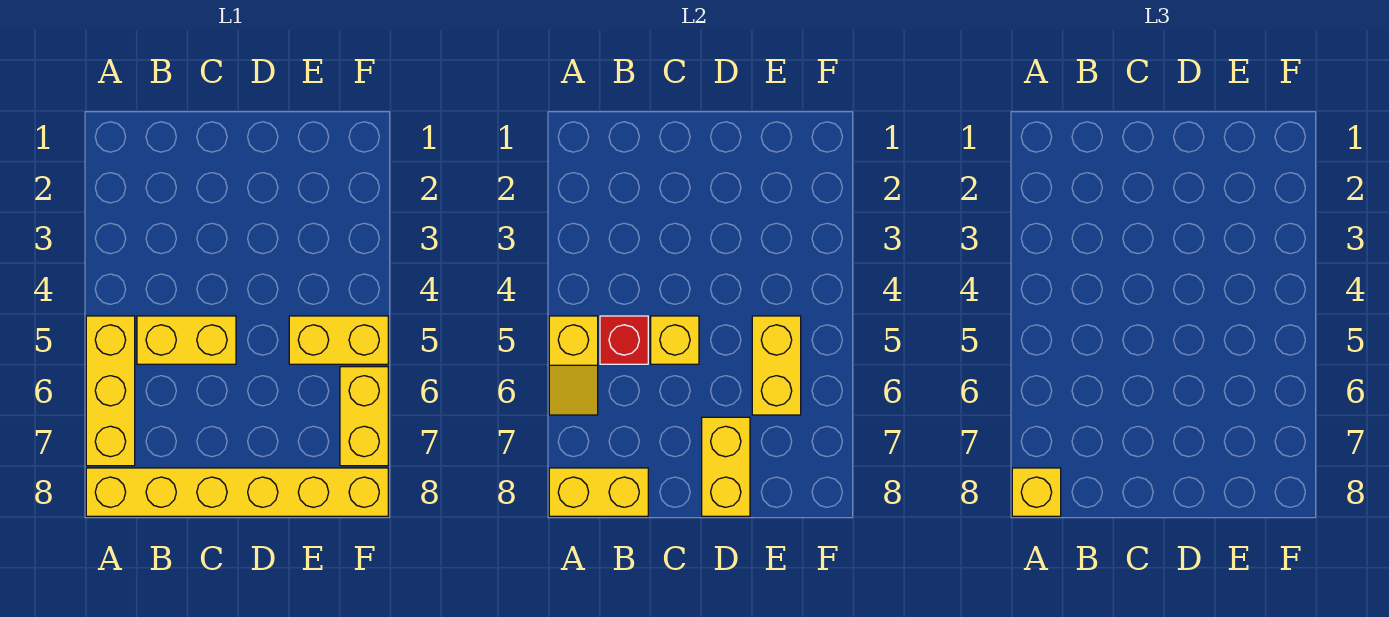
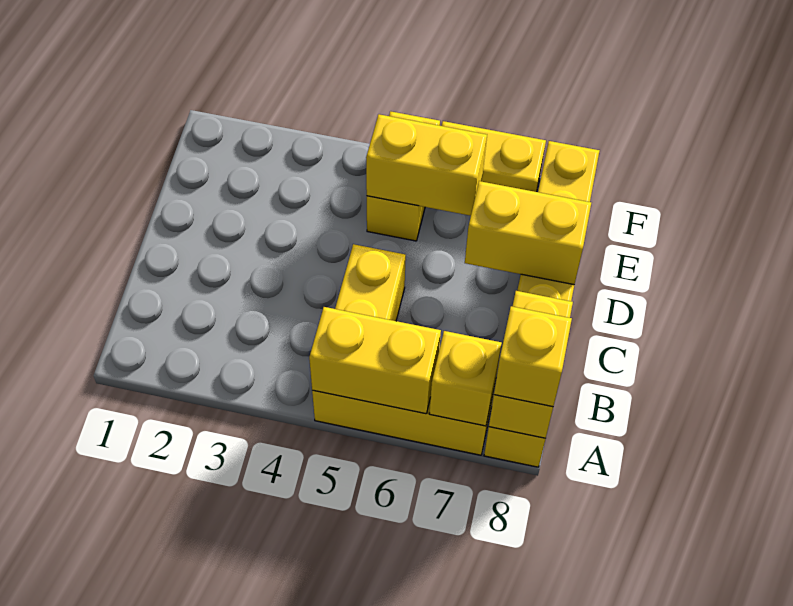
yellow 1x2 slope [549,316,598,415] -> yellow 1x2 brick [309,307,441,414]
red 1x1 brick [600,316,648,364] -> none
yellow 1x1 brick [651,316,699,364] -> yellow 1x1 brick moved to [429,331,502,426]

